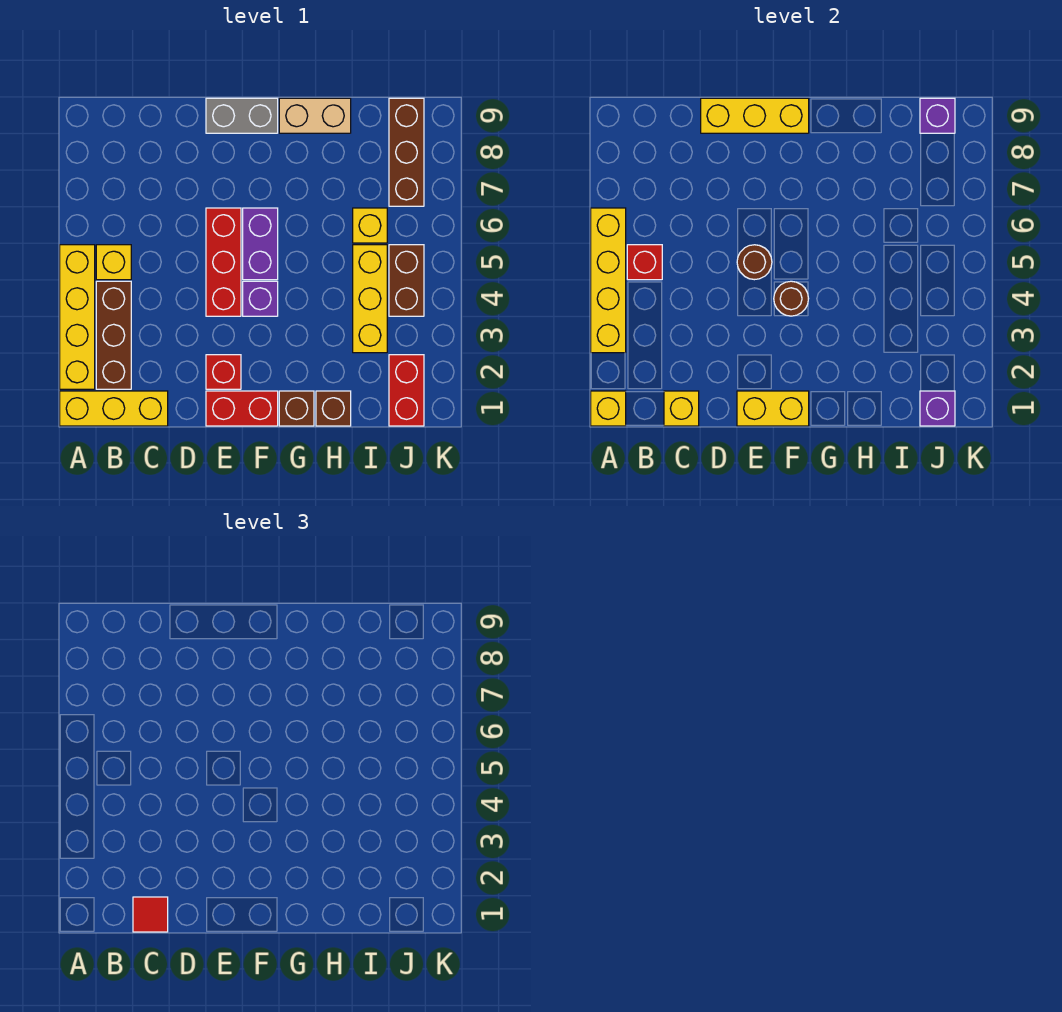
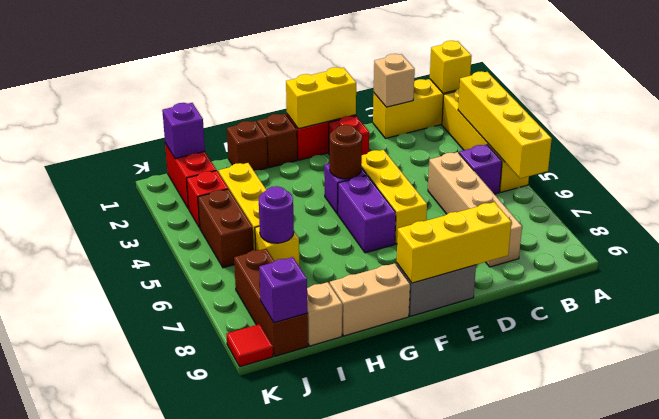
brown 1x3 brick [96,281,131,389] -> none
yellow 1x1 brick [96,245,131,280] -> purple 1x1 brick [459,145,502,194]
red 1x1 brick [627,245,662,280] -> red 1x1 brick moved to [187,171,228,228]
yellow 1x1 brick [664,391,699,426] -> tan 1x1 brick [374,54,415,107]
red 1x1 tile [133,897,168,932] -> red 1x1 tile moved to [226,324,273,367]
none -> tan 1x4 brick [428,152,522,267]
red 1x3 brick [206,208,241,316] -> yellow 1x3 brick [361,150,427,244]
brown 1x1 round brick [737,245,772,280] -> none
none -> purple 1x1 round brick [259,186,294,243]
none -> tan 1x1 brick [307,282,342,346]

